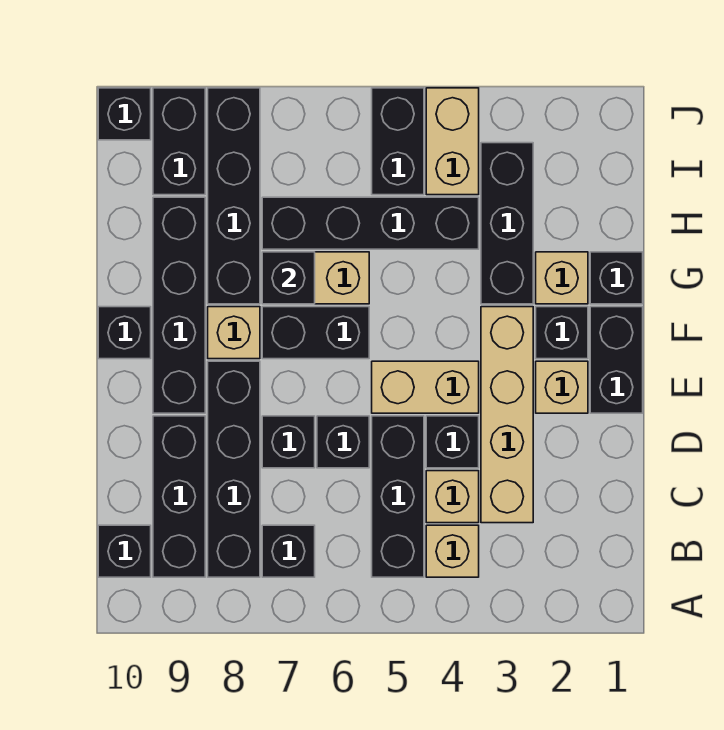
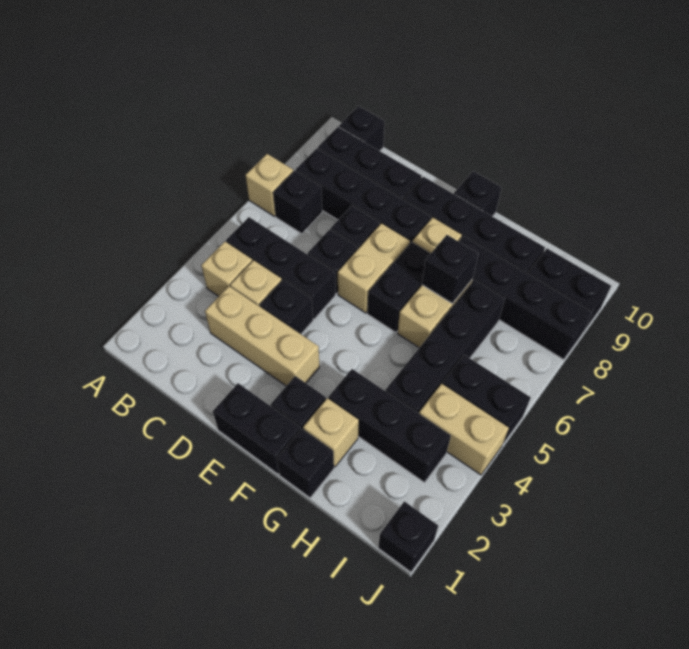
tan 1x4 brick [481,307,533,523] -> tan 1x3 brick [205,286,320,386]
tan 1x1 brick [536,361,588,413] -> tan 1x1 brick moved to [245,154,293,216]
tan 1x2 brick [372,361,479,413] -> tan 1x2 brick moved to [338,223,410,313]
black 1x1 brick [98,88,151,140] -> black 1x1 brick moved to [378,501,438,572]

